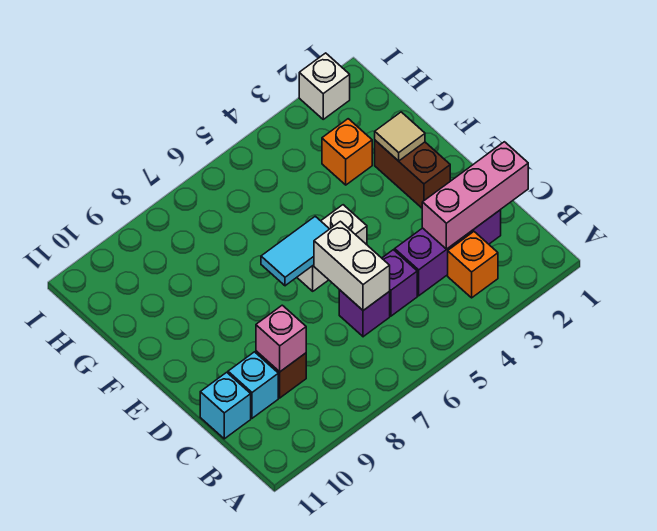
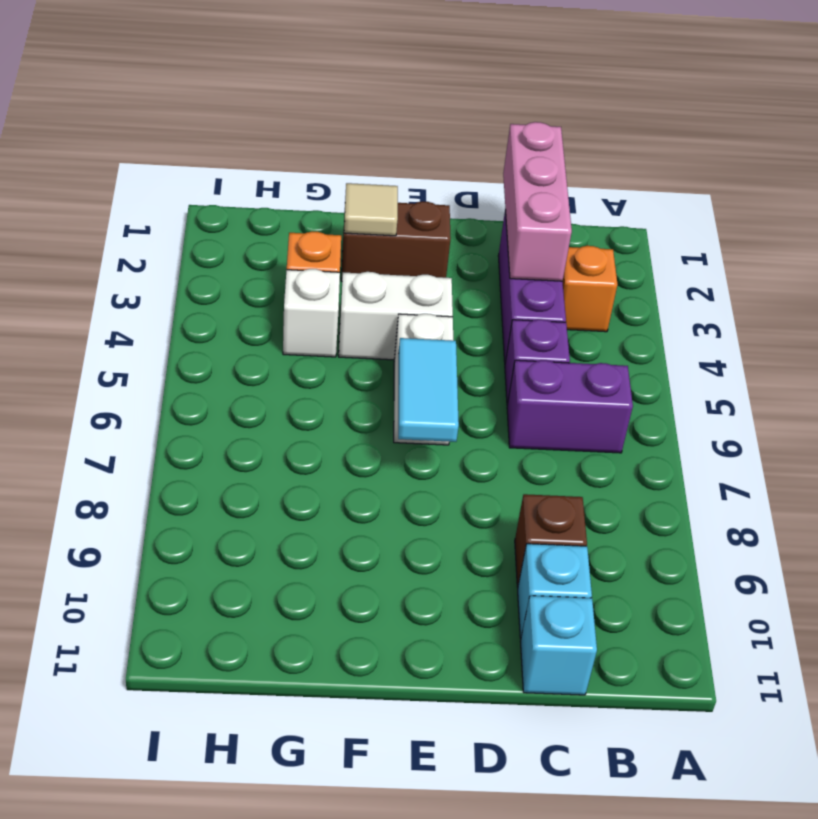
purple 1x1 brick [339,290,390,337] -> purple 1x2 brick [507,360,633,453]
white 1x2 brick [314,221,390,310] -> white 1x2 brick moved to [339,272,453,360]
pink 1x1 brick [256,305,306,372] -> none
white 1x1 brick [299,53,350,119] -> white 1x1 brick moved to [283,269,340,357]

